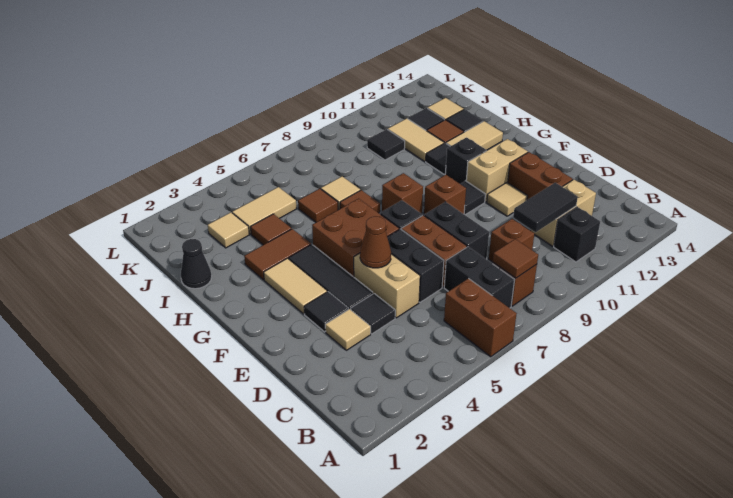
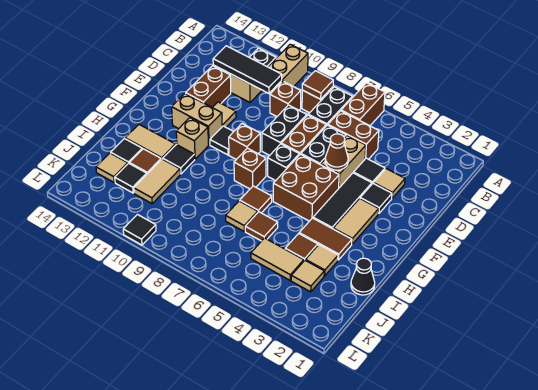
none -> tan 1x2 brick [268,44,308,93]
none -> brown 1x2 brick [328,111,379,159]
black 1x2 tile [513,183,578,232] -> black 1x3 tile [213,46,282,94]
black 1x1 brick [445,138,486,184] -> tan 1x1 brick [176,118,209,159]
none -> tan 1x1 tile [306,245,338,276]
black 1x1 tile [367,129,405,160] -> black 1x1 tile moved to [123,215,156,245]

